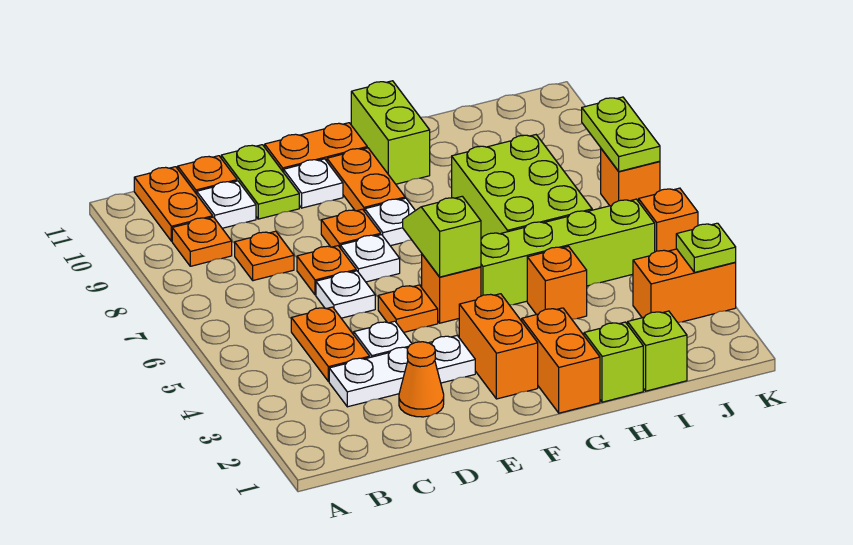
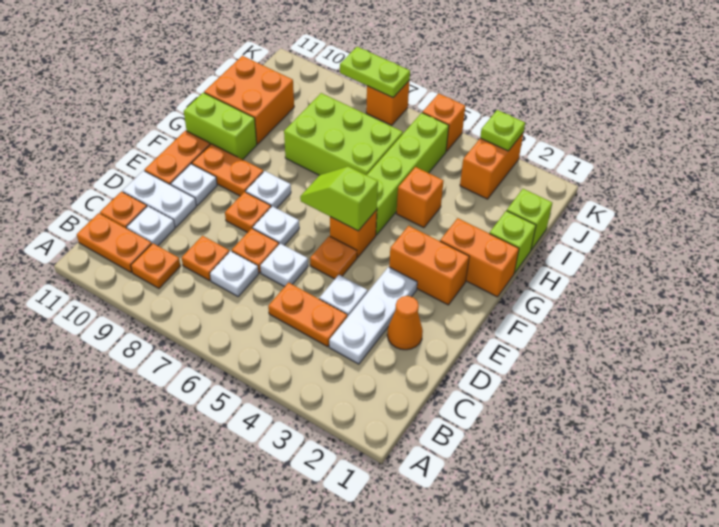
none -> white 1x1 plate [210,251,259,296]
lime 1x2 plate [221,145,299,219] -> white 1x2 plate [123,171,196,227]
none -> orange 2x2 brick [204,56,294,144]

